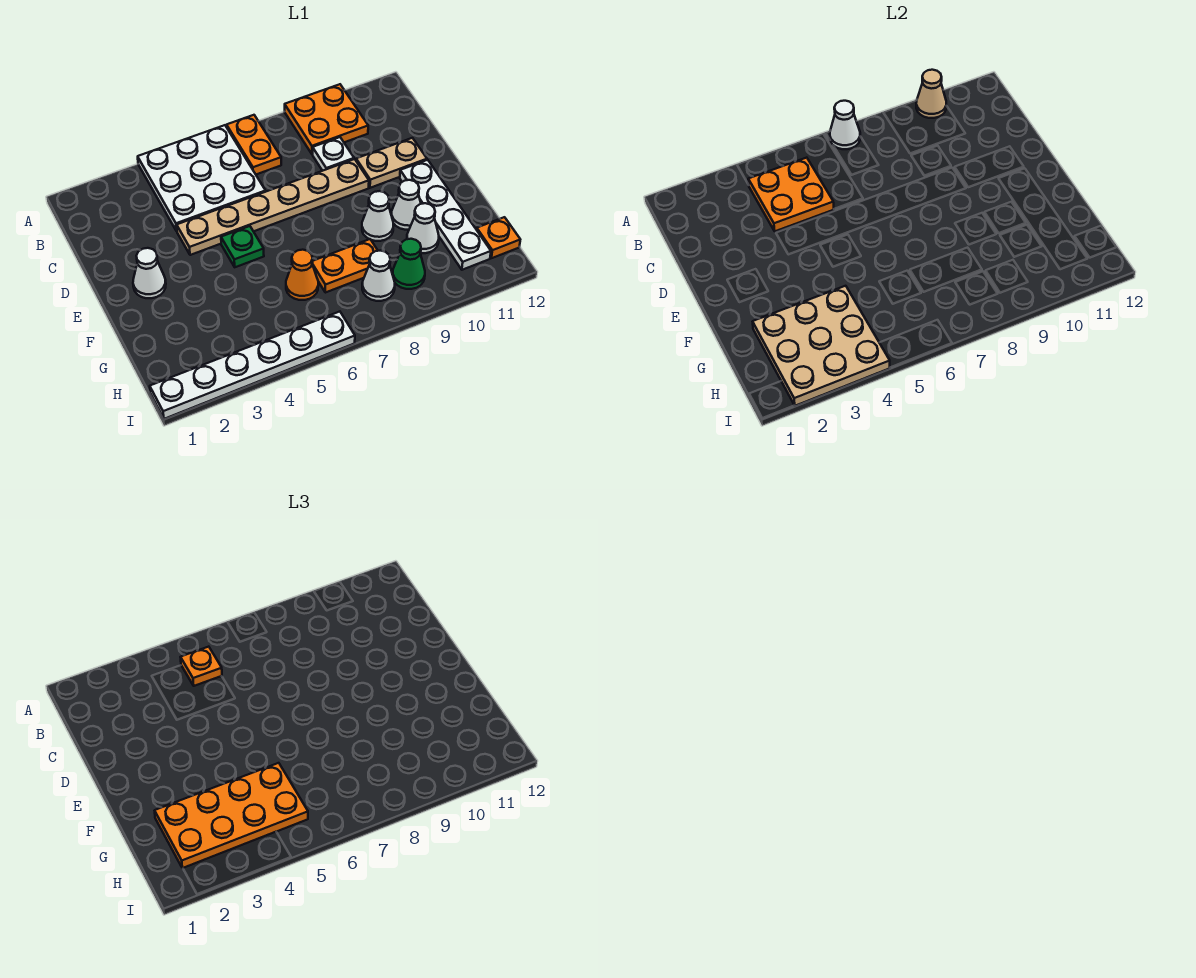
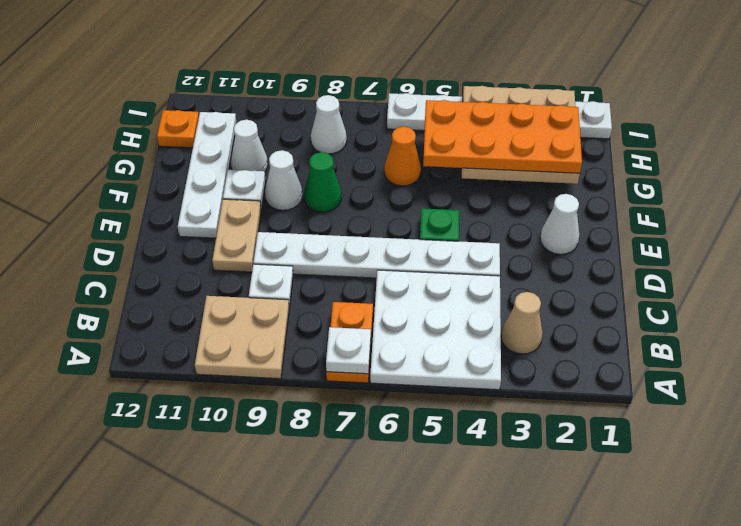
white 1x1 cone [830,101,860,149] -> white 1x1 plate [326,327,371,374]
orange 2x2 plate [285,84,368,154] -> tan 2x2 plate [195,296,289,379]
tan 1x1 cone [916,70,946,118] -> tan 1x1 cone moved to [501,292,543,354]
orange 2x2 plate [748,158,834,231] -> none
orange 1x1 plate [181,647,222,686] -> none
tan 1x6 plate [177,159,369,255] -> white 1x6 plate [254,232,500,278]
tan 1x2 plate [356,138,427,188] -> tan 1x2 plate turned to [212,199,261,272]
white 1x1 cone [391,180,421,230] -> white 1x1 plate [223,170,266,208]
orange 1x2 plate [312,239,378,293] -> none
green 1x1 cone [393,239,425,289] -> green 1x1 cone moved to [304,152,341,212]

